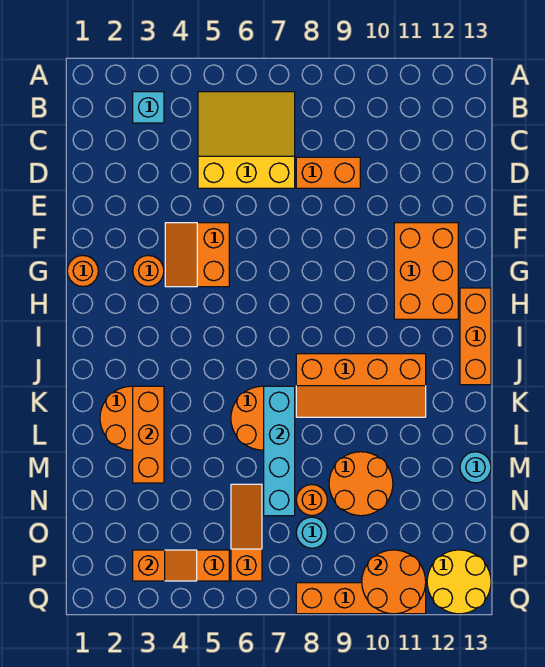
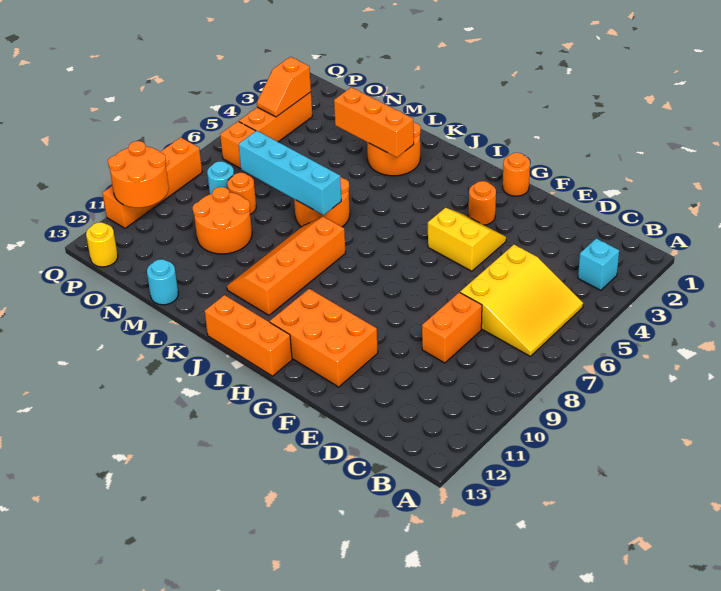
orange 2x2 slope [165,223,229,287] -> yellow 2x2 slope [428,208,506,271]
yellow 2x2 round brick [427,550,491,614] -> yellow 1x1 round brick [86,222,118,267]

